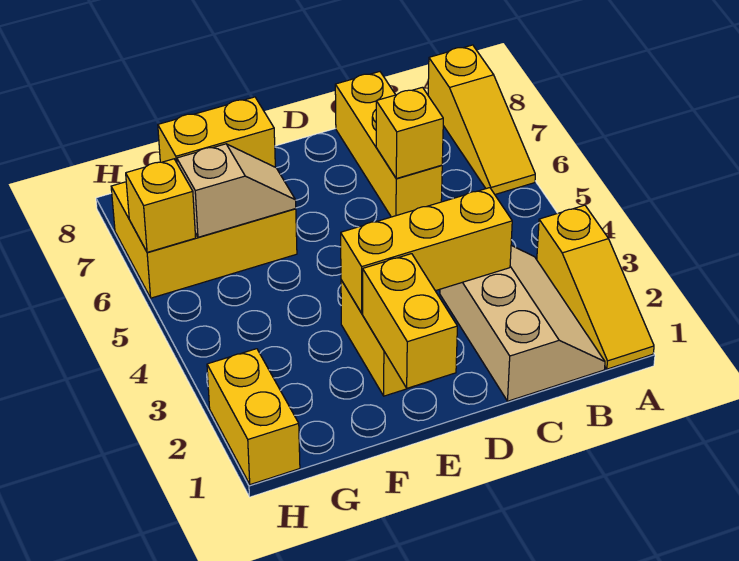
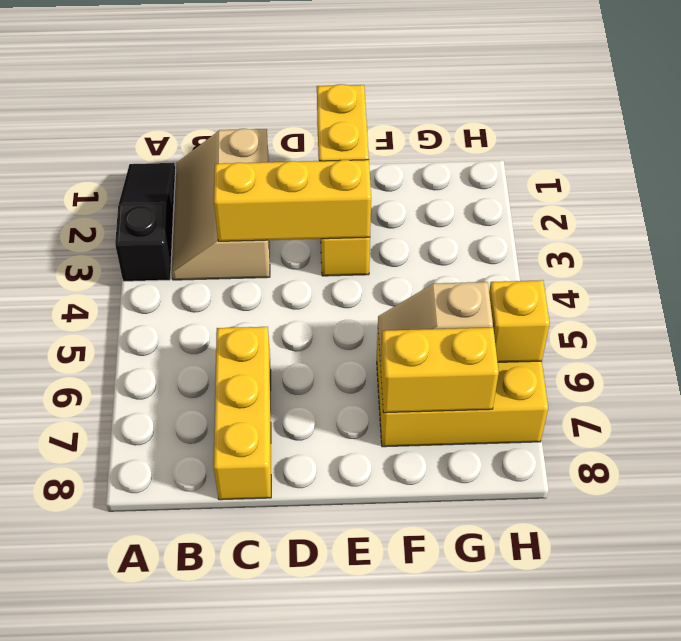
yellow 1x3 slope [537,205,654,369] -> black 1x3 slope [115,163,175,281]
yellow 1x3 slope [428,45,535,194] -> none
yellow 1x1 brick [376,87,443,179] -> none
yellow 1x2 brick [207,349,300,485] -> none

